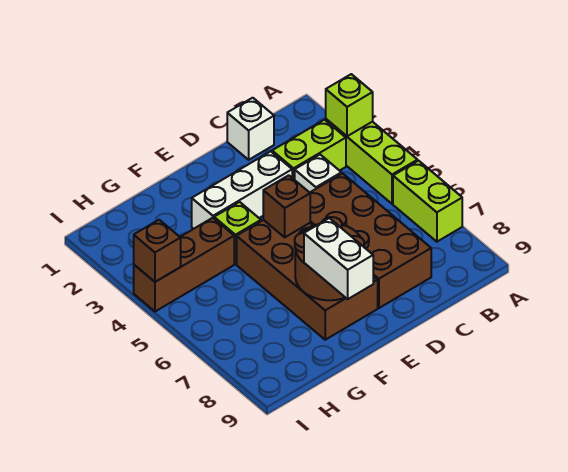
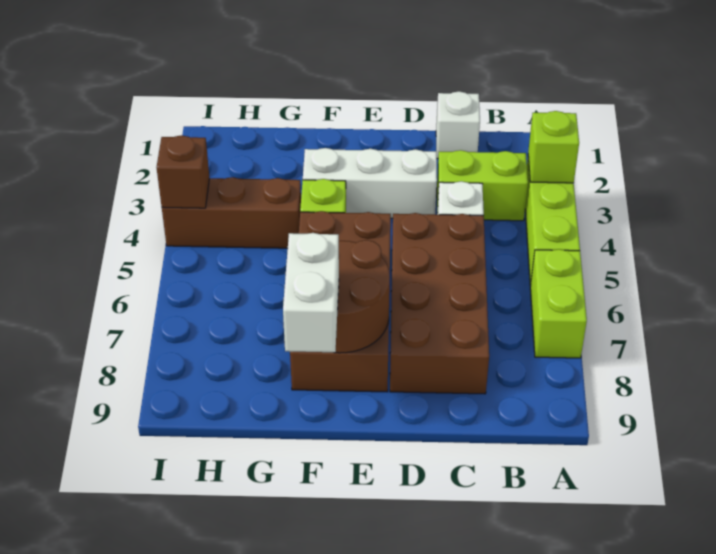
brown 1x1 brick [263,175,310,237] -> none

